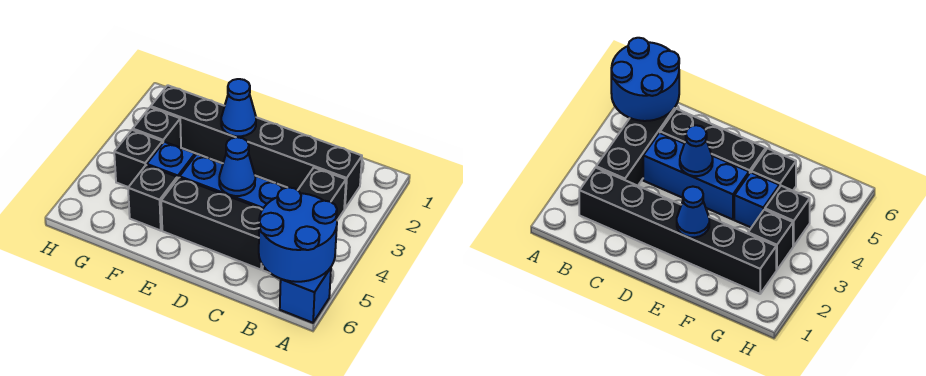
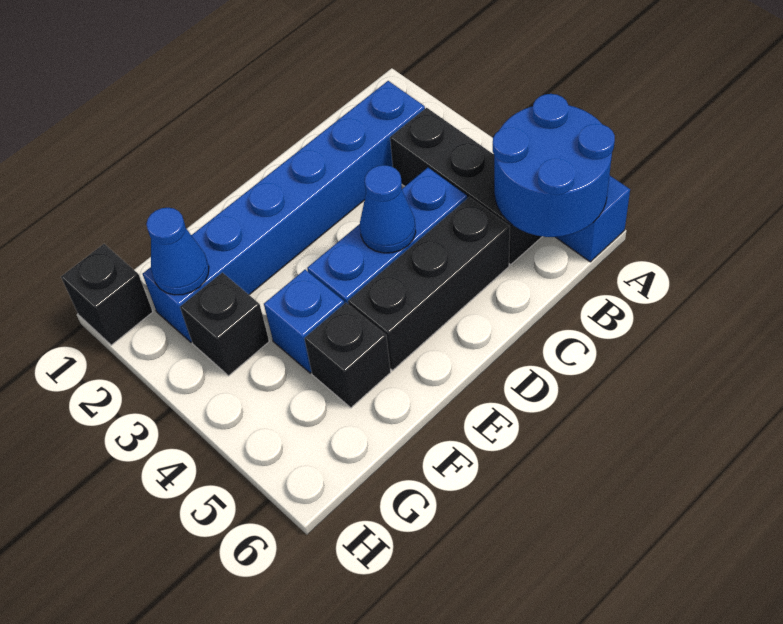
black 1x6 brick [151,85,362,209] -> blue 1x6 brick [143,81,425,342]
blue 1x1 cone [221,79,256,136] -> blue 1x1 cone moved to [146,208,209,295]
black 1x1 brick [114,130,163,187] -> black 1x1 brick moved to [61,244,153,345]

